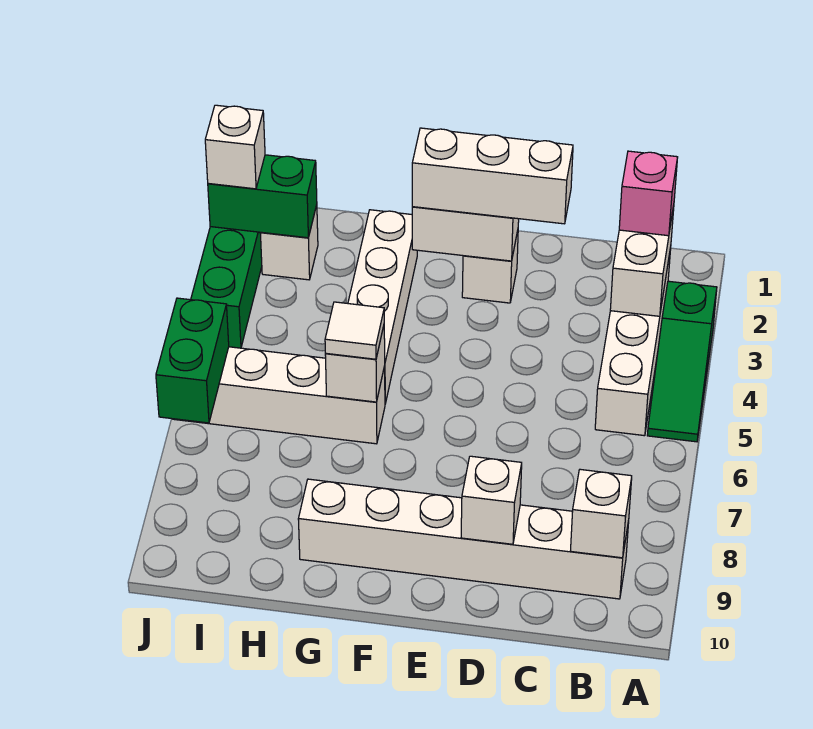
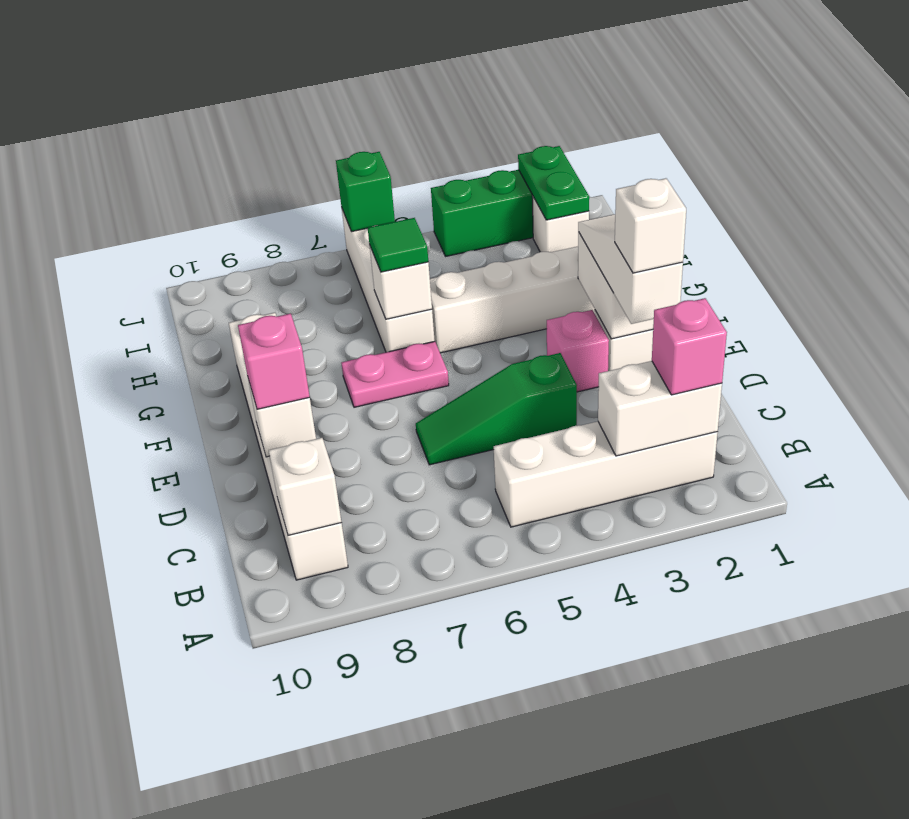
green 1x3 slope [647,281,717,442] -> green 1x3 slope moved to [416,353,577,465]
white 1x3 brick [412,128,573,224] -> white 1x3 slope [578,214,683,324]
none -> pink 1x1 brick [238,314,310,409]
none -> pink 1x1 brick [547,310,609,392]
none -> pink 1x2 plate [342,341,449,407]
white 1x1 tile [325,302,384,359] -> green 1x1 tile [368,218,428,272]
green 1x2 brick [208,155,317,238] -> green 1x2 plate [518,146,589,220]
white 1x1 brick [205,105,265,189] -> white 1x1 brick moved to [615,178,686,273]
green 1x2 brick [156,298,229,423] -> green 1x1 brick [336,152,395,232]

